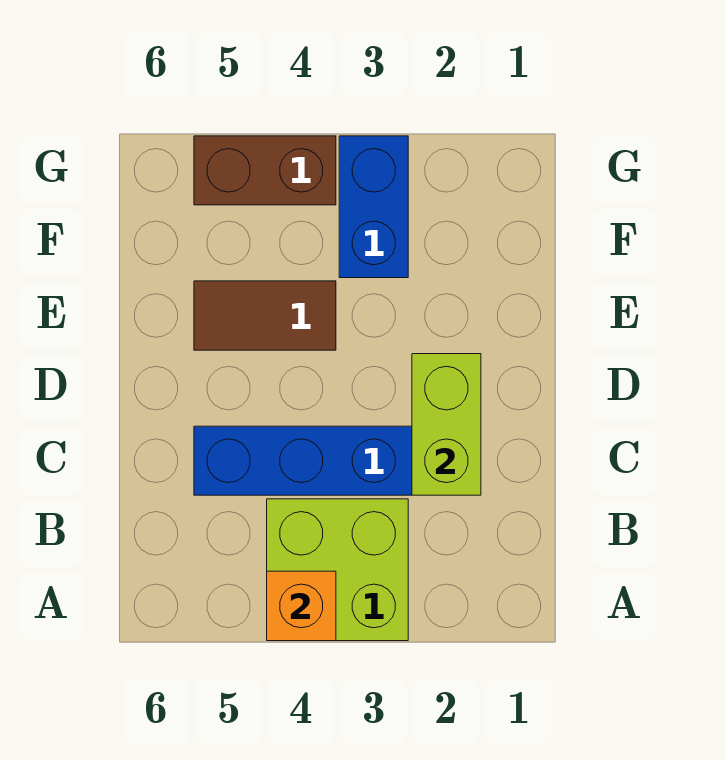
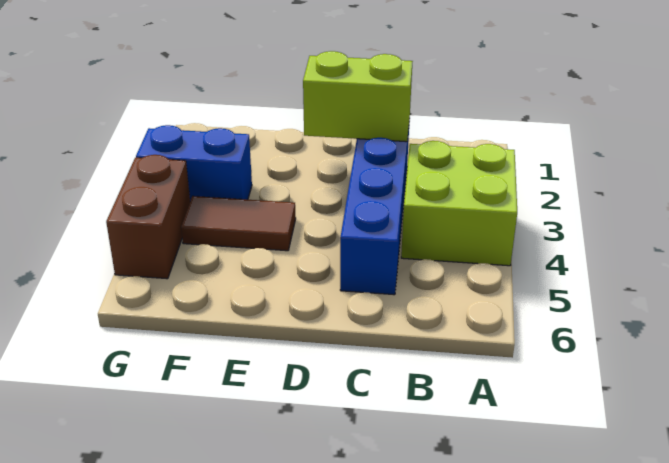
orange 1x1 brick [267,571,336,641] -> none
brown 1x2 tile [194,281,336,350] -> brown 1x2 tile turned to [181,196,296,251]

